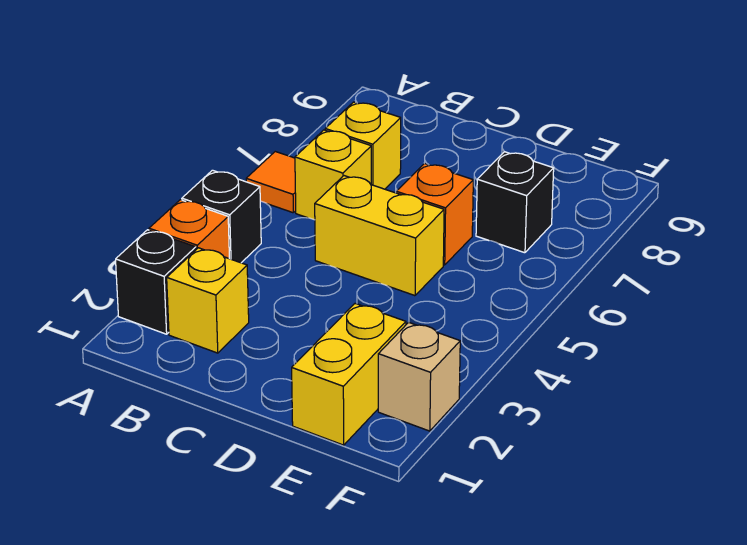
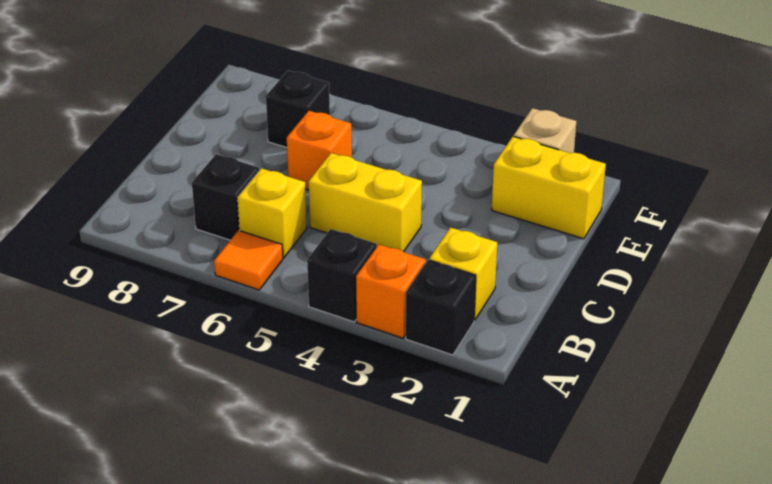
yellow 1x1 brick [325,102,401,189] -> black 1x1 brick [192,154,259,240]
yellow 1x2 brick [315,176,444,296] -> yellow 1x2 brick turned to [309,153,422,252]

